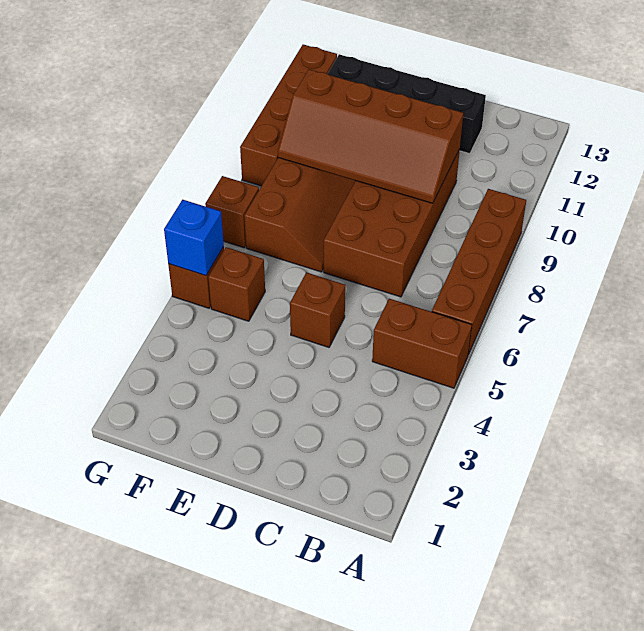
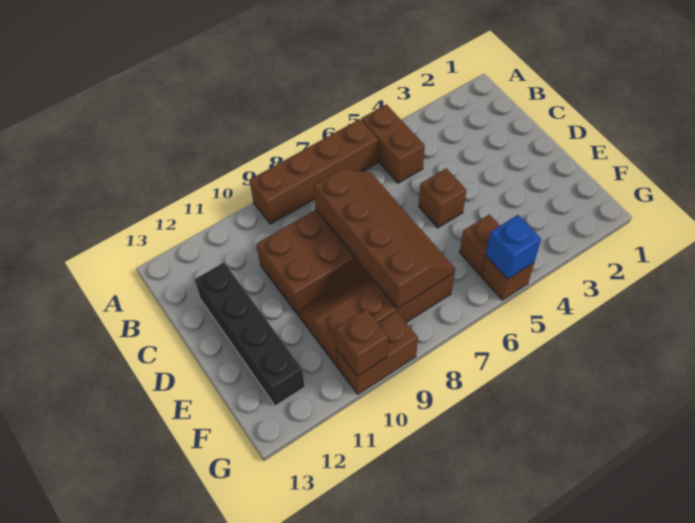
brown 2x4 slope [278,69,463,203] -> brown 2x4 slope moved to [314,169,455,309]
brown 1x1 brick [205,176,259,248] -> brown 1x1 brick moved to [335,309,388,376]
brown 1x4 brick [240,45,337,186] -> brown 1x2 brick [337,311,418,394]

